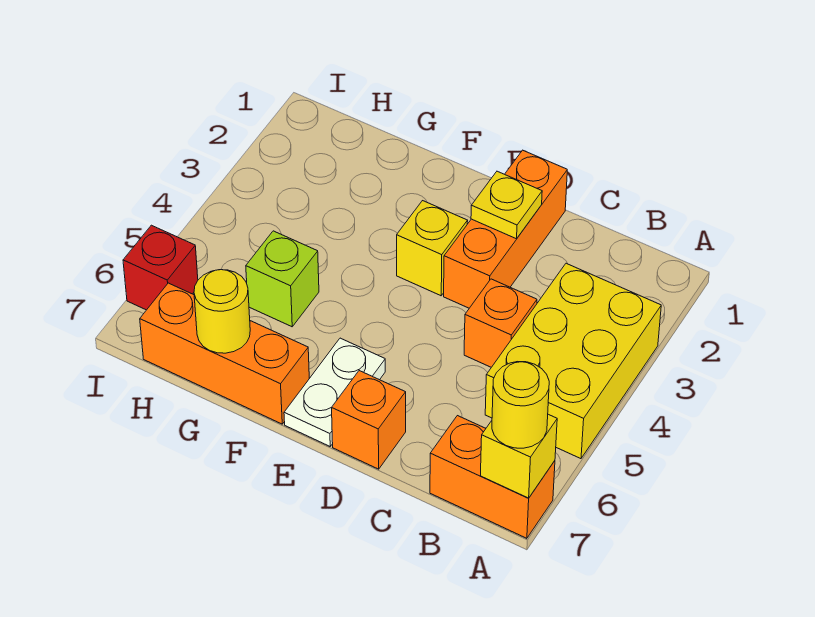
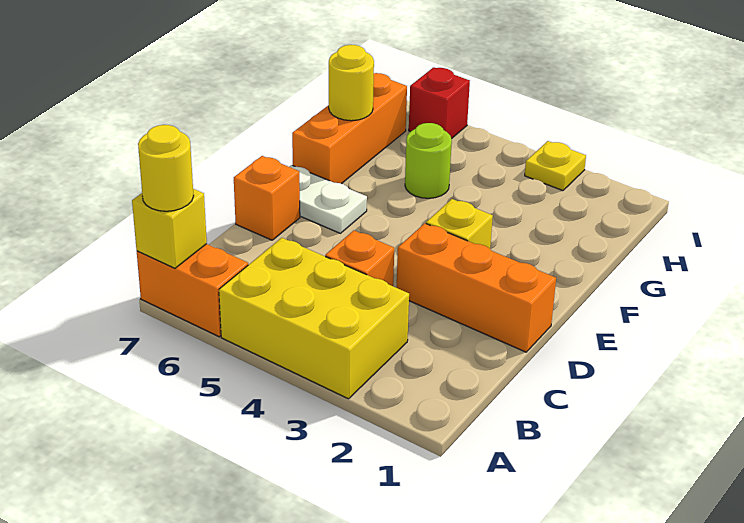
orange 1x2 brick [430,416,555,538] -> orange 1x2 brick turned to [137,244,248,337]
yellow 1x1 plate [471,171,542,239] -> yellow 1x1 plate moved to [525,141,586,191]
lime 1x1 brick [246,231,319,327] -> lime 1x1 round brick [405,123,452,198]

